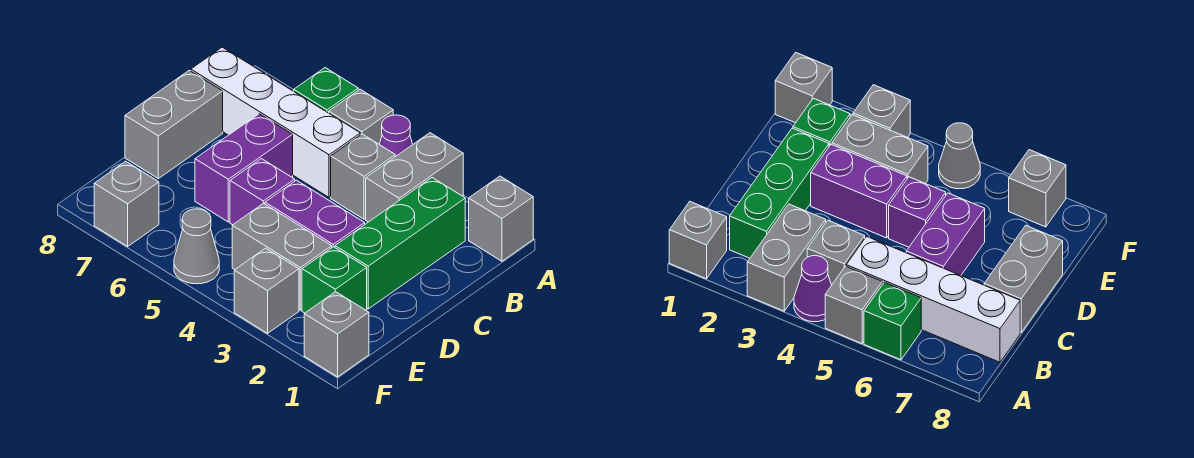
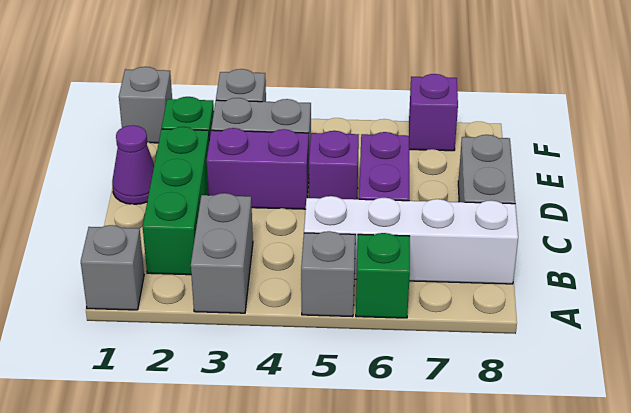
purple 1x1 cone [379,115,413,157] -> purple 1x1 cone moved to [112,125,154,204]
grey 1x1 brick [331,134,395,219] -> none
grey 1x1 cone [174,209,219,284] -> none
grey 1x1 brick [94,161,159,246] -> purple 1x1 brick [409,74,458,151]

